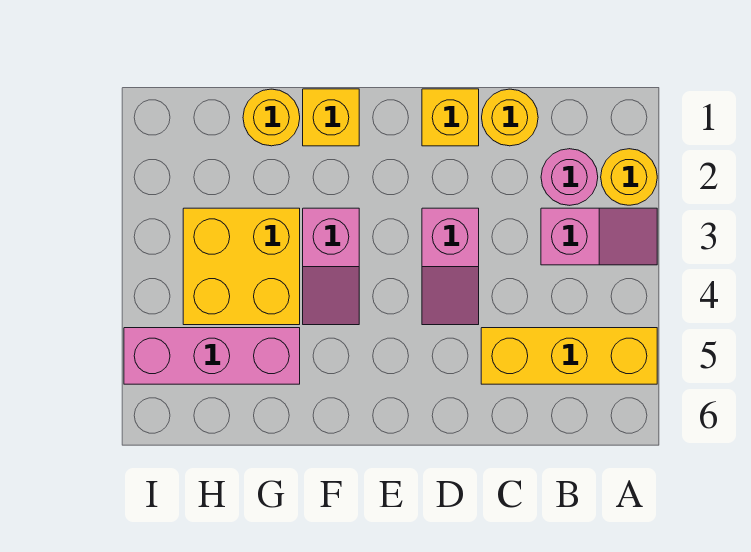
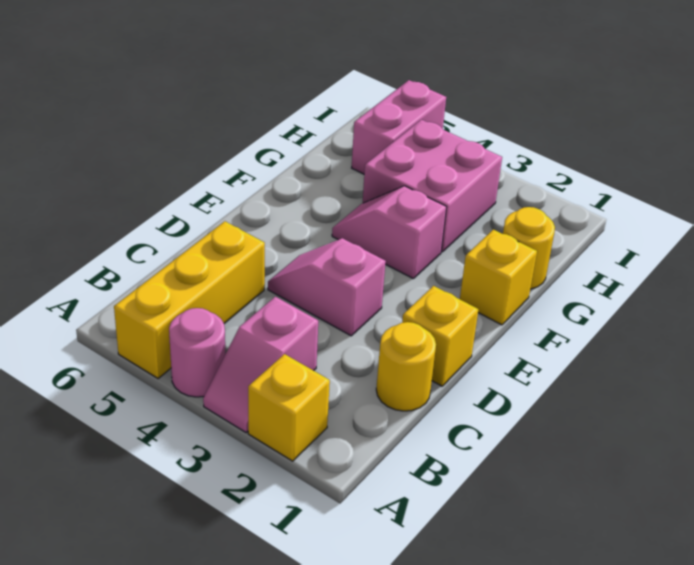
yellow 1x1 round brick [601,149,657,205] -> yellow 1x1 brick [248,354,330,461]
pink 1x1 round brick [541,149,598,205] -> pink 1x1 round brick moved to [169,308,225,397]
yellow 2x2 brick [183,208,300,325] -> pink 2x2 brick [363,120,502,252]
pink 1x3 brick [124,328,300,384] -> pink 1x2 brick [352,80,446,174]

